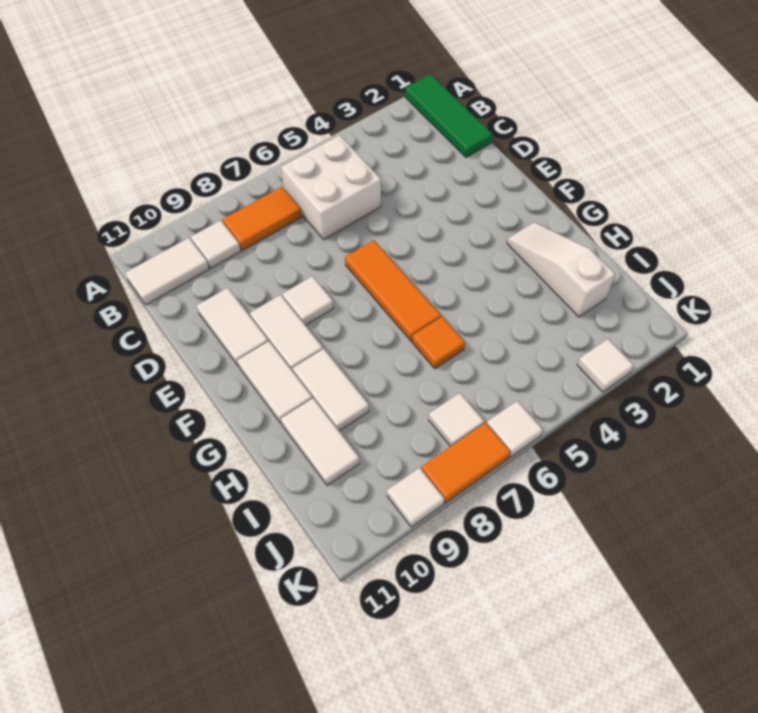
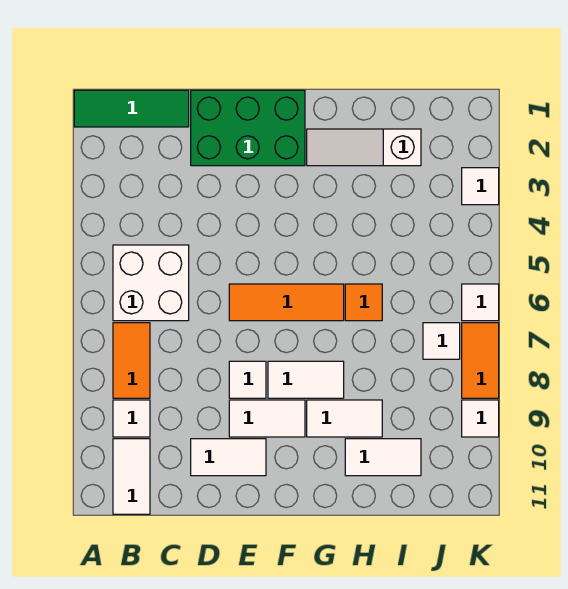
none -> green 2x3 brick [191,90,305,166]
white 1x2 tile [237,341,312,424] -> white 1x2 tile moved to [268,361,344,398]

